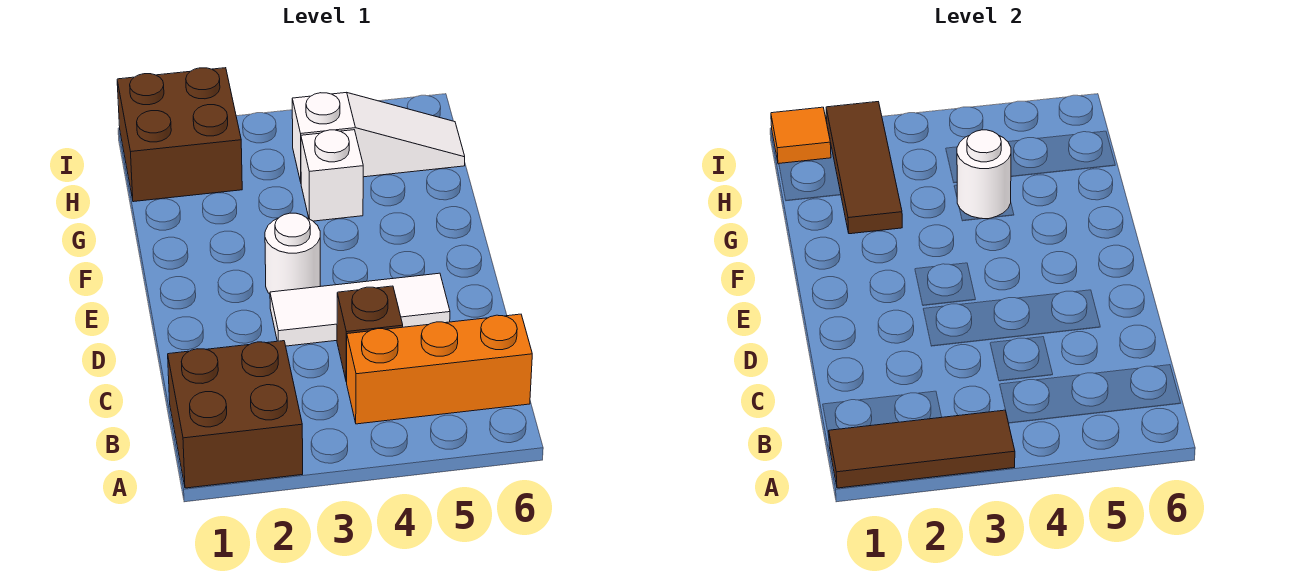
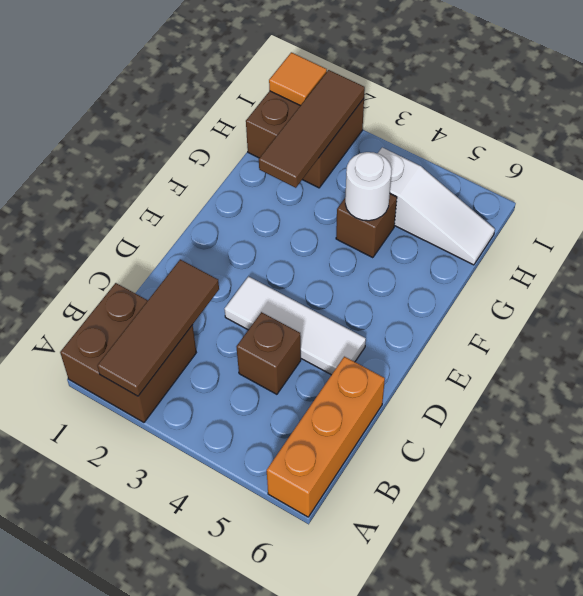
brown 1x3 tile [829,410,1015,488] -> brown 1x3 tile turned to [97,259,219,396]
orange 1x3 brick [347,314,532,424] -> orange 1x3 brick turned to [267,357,385,517]
white 1x1 round brick [265,213,320,294] -> none
white 1x1 brick [301,130,363,221] -> brown 1x1 brick [336,194,397,258]

